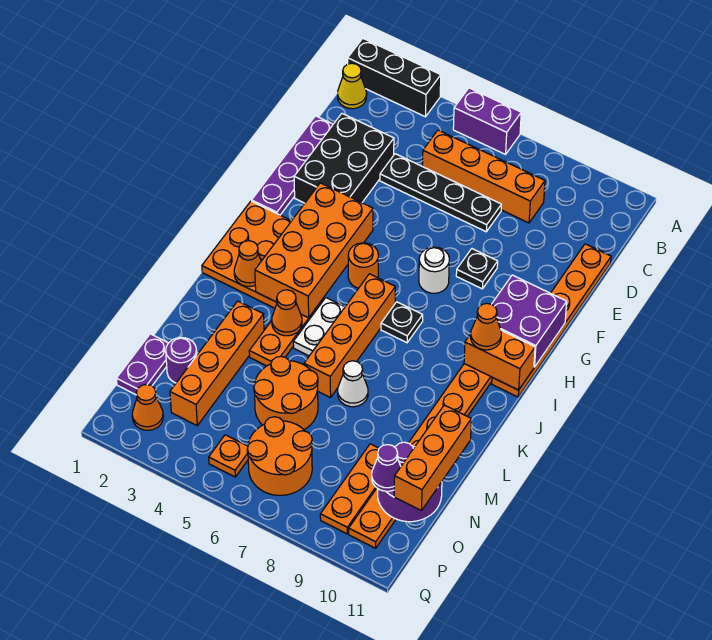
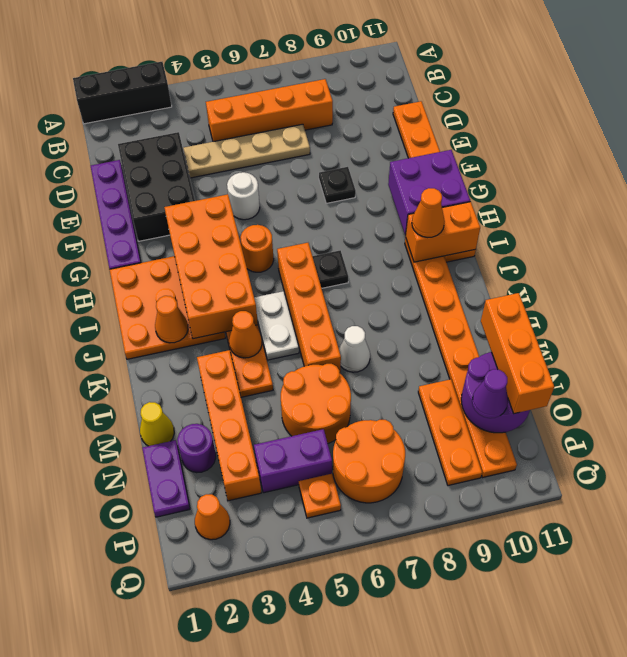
purple 1x2 brick [453,88,521,154] -> purple 1x2 brick moved to [254,429,332,493]
yellow 1x1 cone [338,63,367,109] -> yellow 1x1 cone moved to [140,402,174,446]
black 1x4 plate [380,154,501,232] -> tan 1x4 plate [183,124,310,178]
white 1x1 round brick [419,247,449,293] -> white 1x1 round brick moved to [227,172,260,220]

